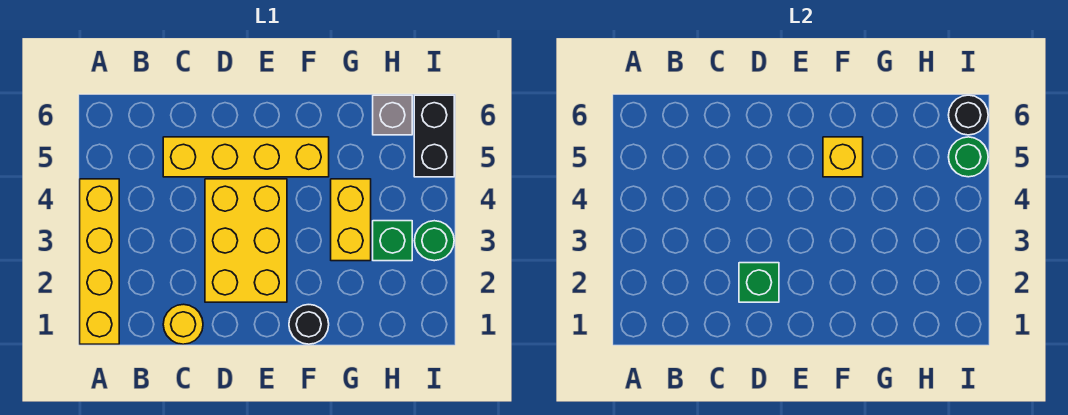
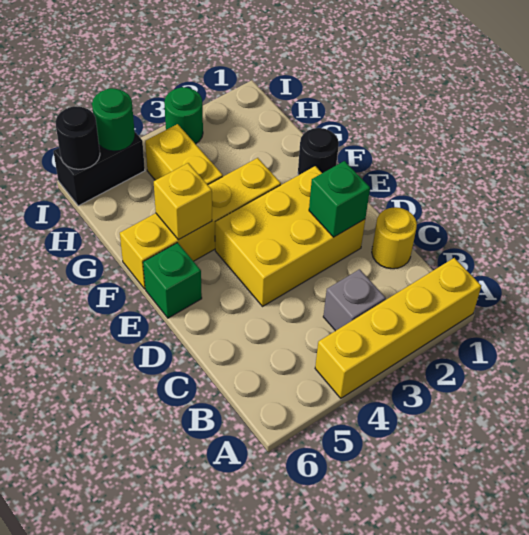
yellow 1x4 brick [163,137,329,177] -> yellow 1x4 brick turned to [120,158,281,289]
yellow 1x2 brick [331,179,371,261] -> yellow 1x2 brick turned to [145,124,223,185]
green 1x1 brick [373,221,412,261] -> green 1x1 brick moved to [143,243,202,318]
grey 1x1 brick [373,95,412,135] -> grey 1x1 brick moved to [323,269,386,331]

